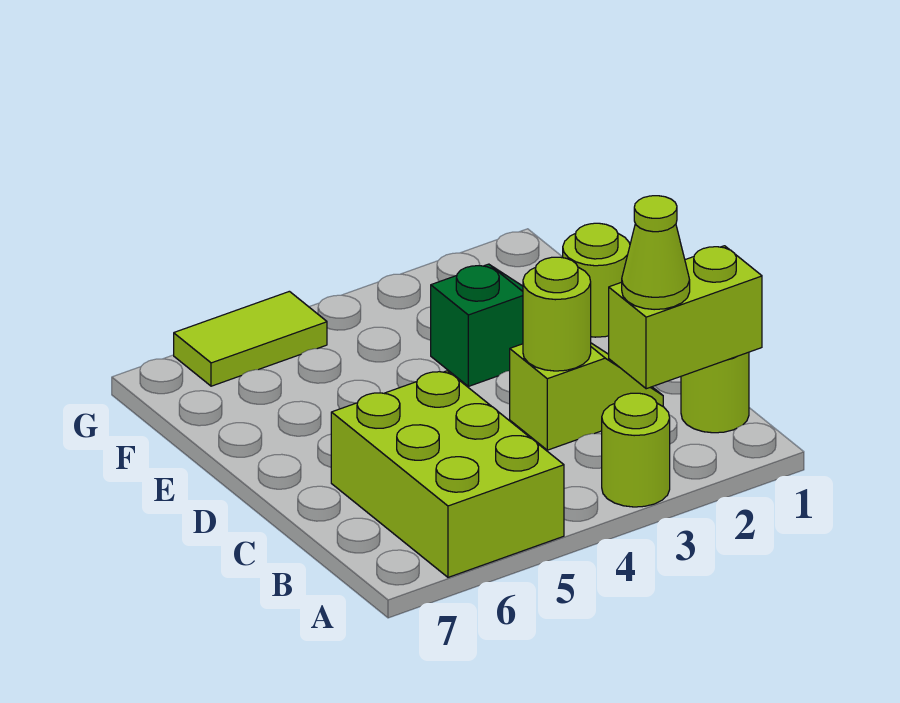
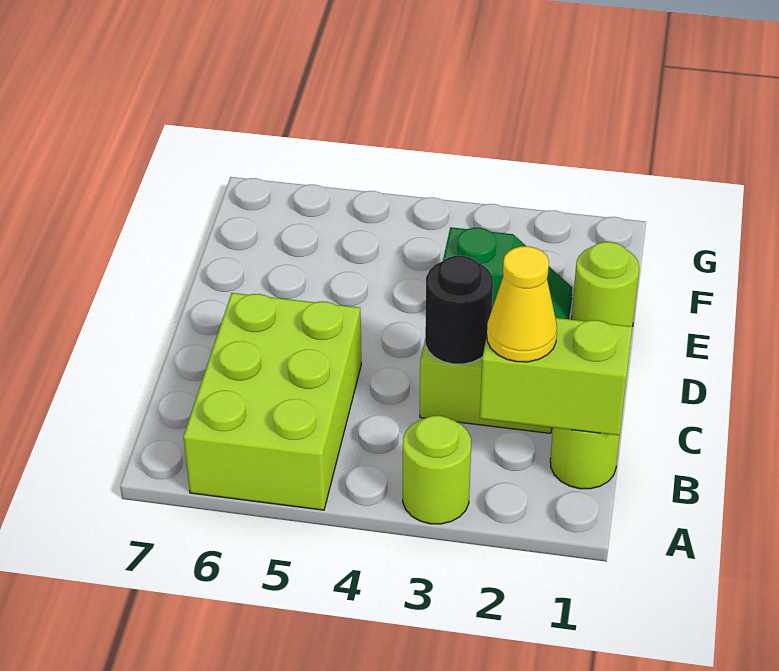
lime 1x1 cone [622,196,690,310] -> yellow 1x1 cone [487,246,557,362]
lime 1x1 round brick [523,257,591,371] -> black 1x1 round brick [425,256,493,364]
lime 1x2 tile [174,291,327,386] -> none

